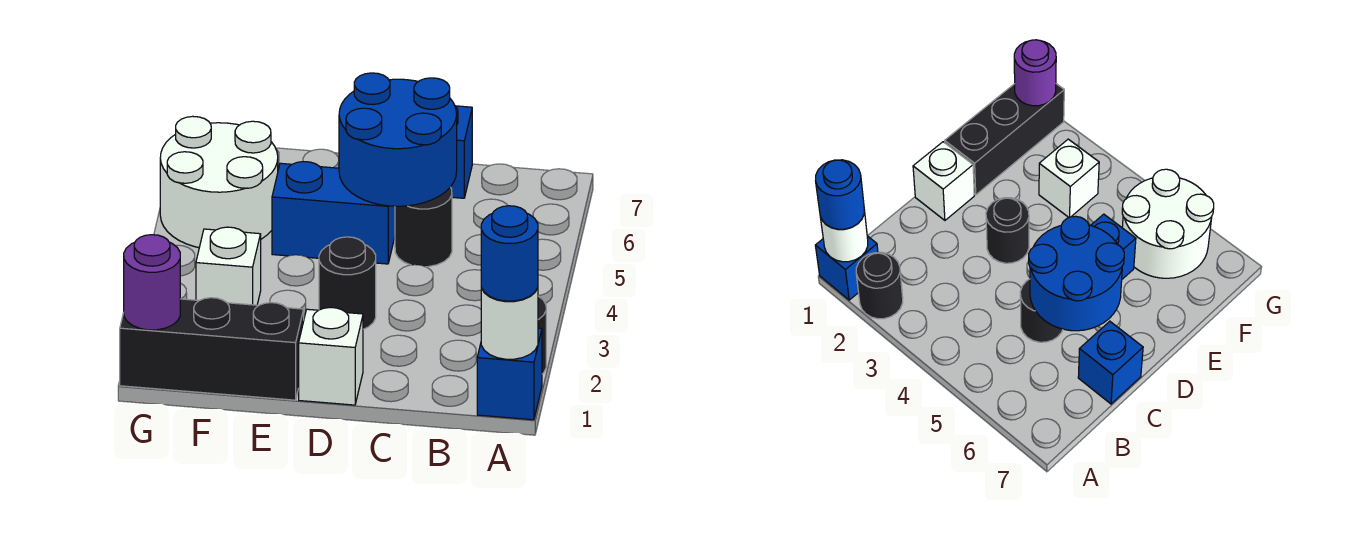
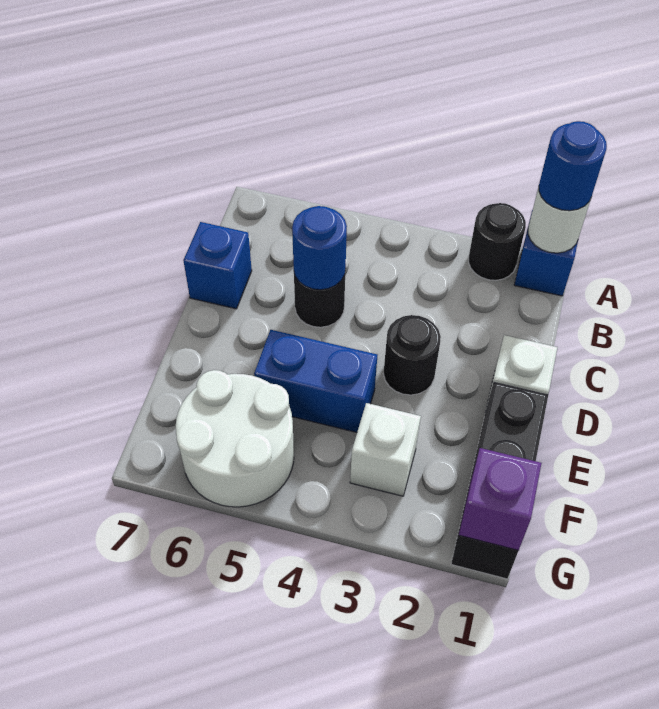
blue 2x2 round brick [339,73,457,206] -> blue 1x1 round brick [292,206,347,290]
blue 1x2 brick [272,162,395,264] -> blue 1x2 brick turned to [254,330,377,432]
purple 1x1 round brick [124,235,180,330] -> purple 1x1 brick [459,448,541,550]

